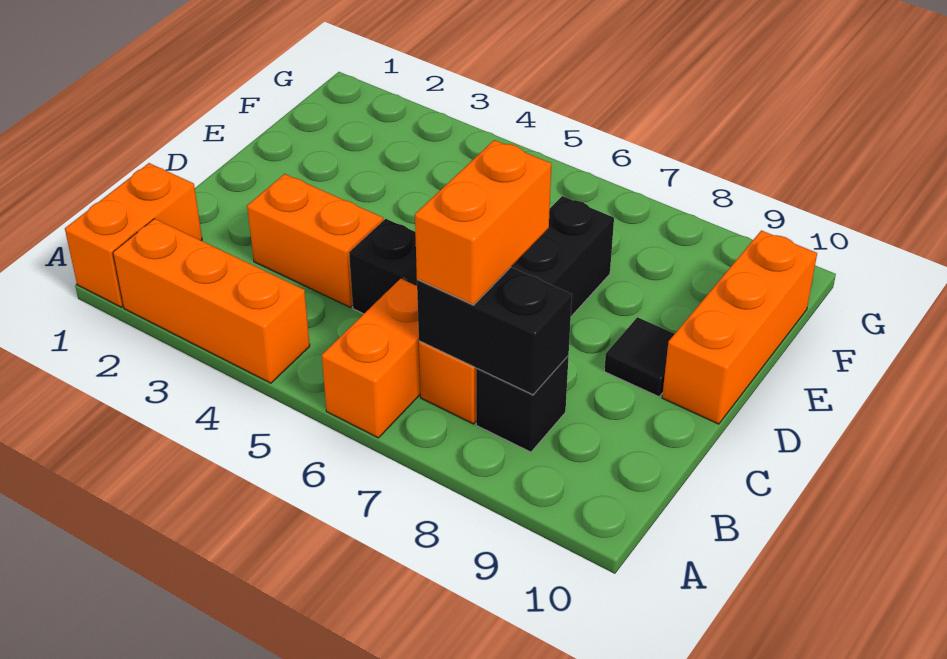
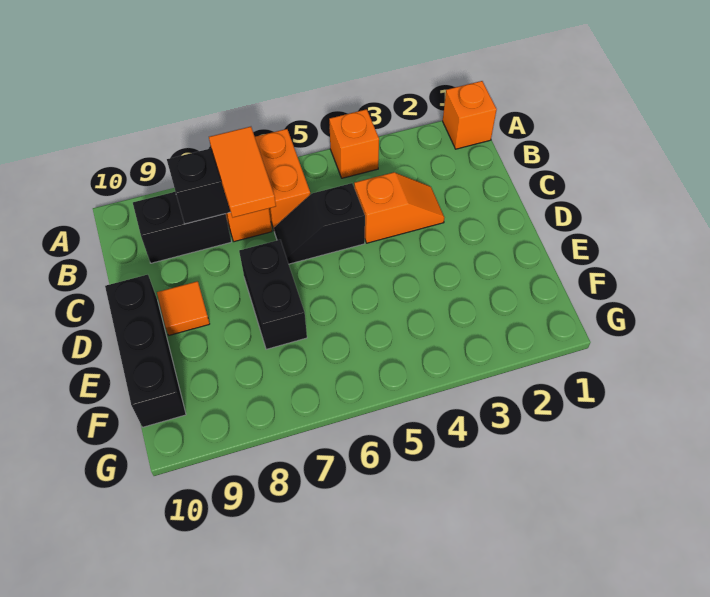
orange 1x2 brick [65,163,202,307] -> orange 1x1 brick [443,81,497,149]
orange 1x3 brick [113,219,310,383] -> orange 1x1 brick [329,109,379,178]
orange 1x2 brick [415,140,551,305] -> orange 1x2 tile [209,127,276,217]
black 1x1 brick [476,356,569,452] -> black 1x2 brick [133,192,231,263]
orange 1x2 brick [247,174,383,307] -> orange 1x2 slope [354,172,444,243]
black 1x1 tile [604,317,674,397] -> orange 1x1 tile [157,281,210,335]
orange 1x3 brick [662,230,817,424] -> black 1x3 brick [105,275,186,427]

